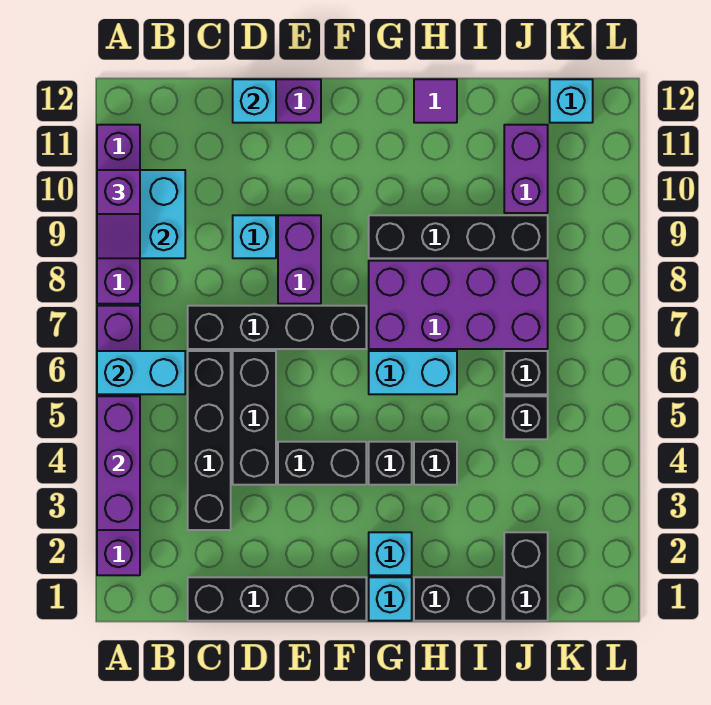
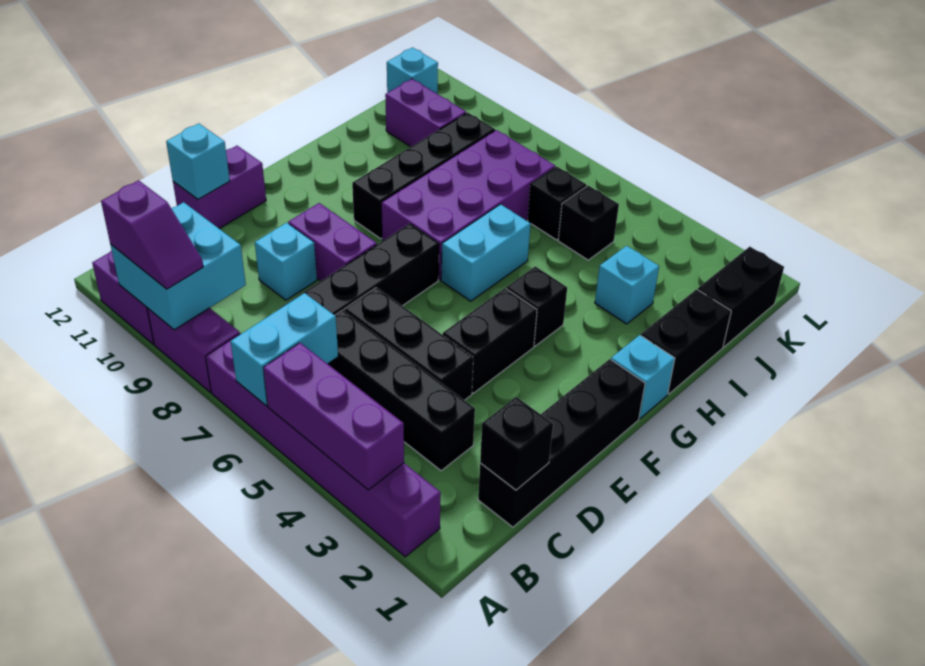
cyan 1x1 brick [369,532,412,575] -> cyan 1x1 brick moved to [595,246,659,324]
black 1x1 brick [414,442,457,485] -> black 1x1 brick moved to [480,397,553,490]
purple 1x1 tile [414,79,457,123] -> none
black 1x2 brick [504,532,548,621] -> black 1x2 brick turned to [698,247,784,347]

